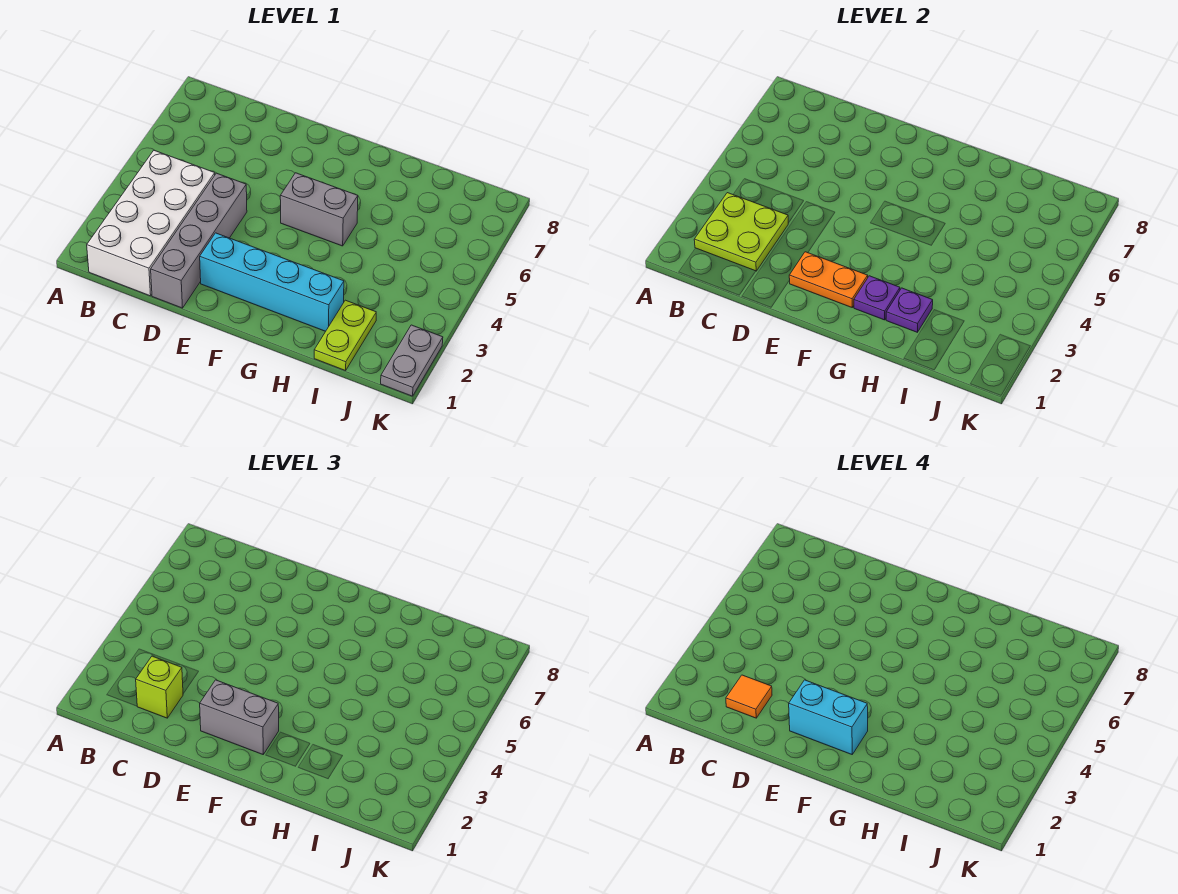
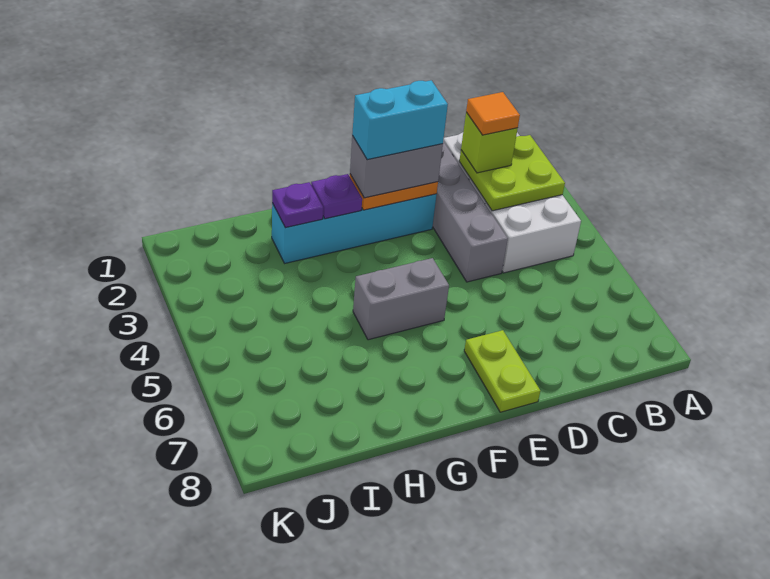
lime 1x2 plate [314,300,376,371] -> lime 1x2 plate moved to [464,330,540,412]
grey 1x2 plate [381,325,443,396] -> none

